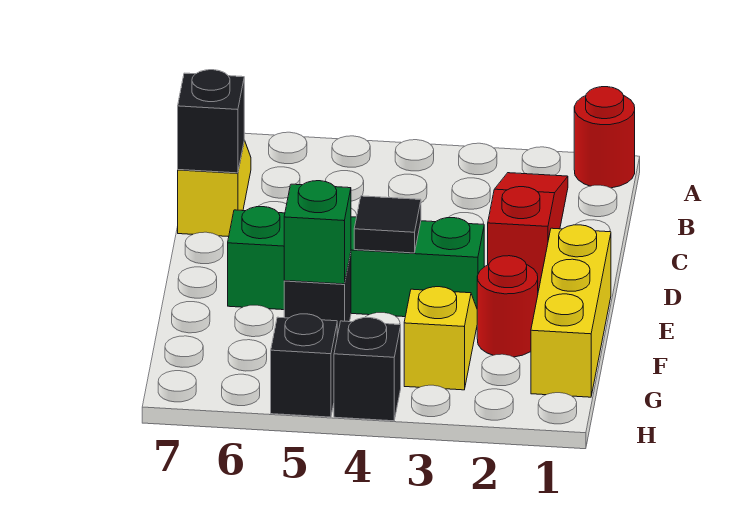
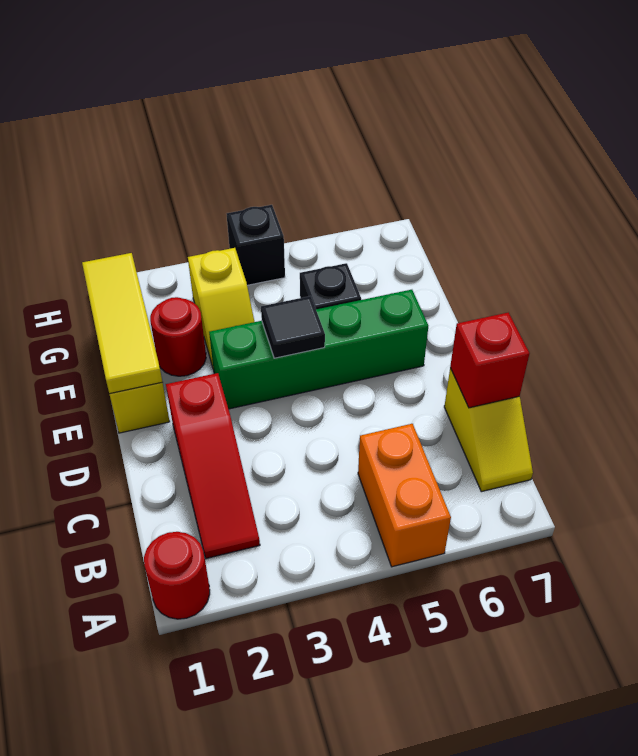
none -> orange 1x2 brick [358,424,451,567]
black 1x1 brick [178,70,244,173] -> red 1x1 brick [450,313,529,408]
none -> yellow 1x3 tile [82,253,162,394]
green 1x1 brick [284,181,351,284] -> none
black 1x1 brick [271,314,337,417] -> none

